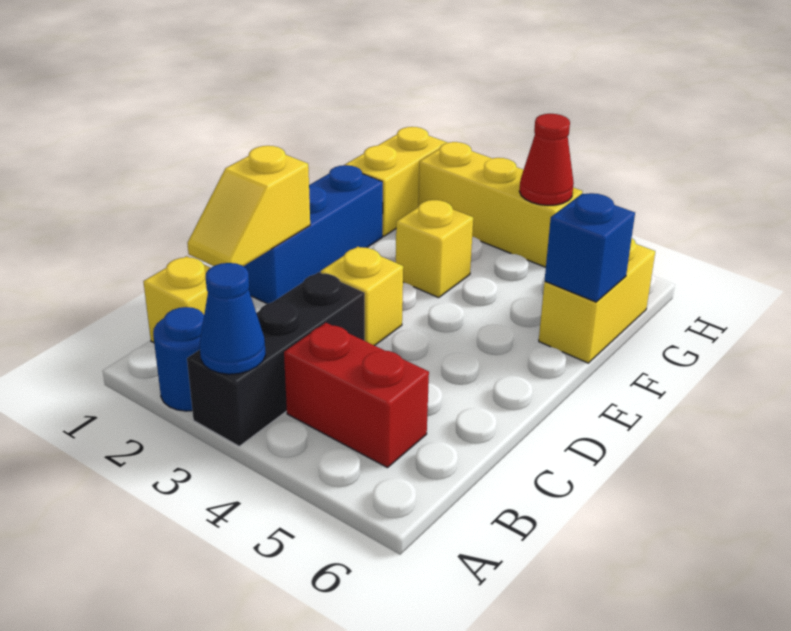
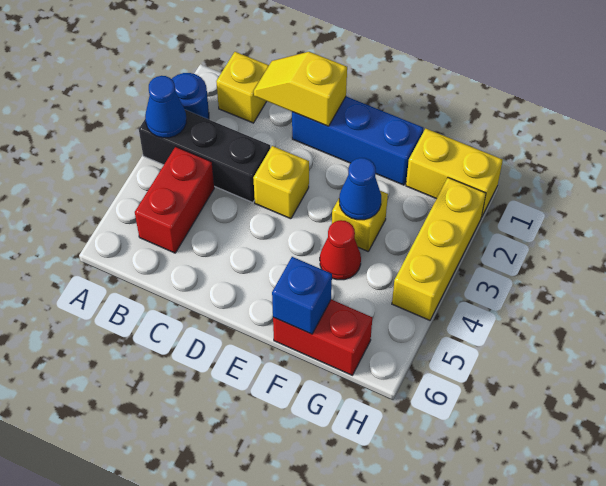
none -> blue 1x1 cone [339,158,381,220]
yellow 1x2 brick [539,238,655,363] -> red 1x2 brick [273,300,372,375]
red 1x1 cone [519,114,574,205] -> red 1x1 cone moved to [320,220,361,280]

